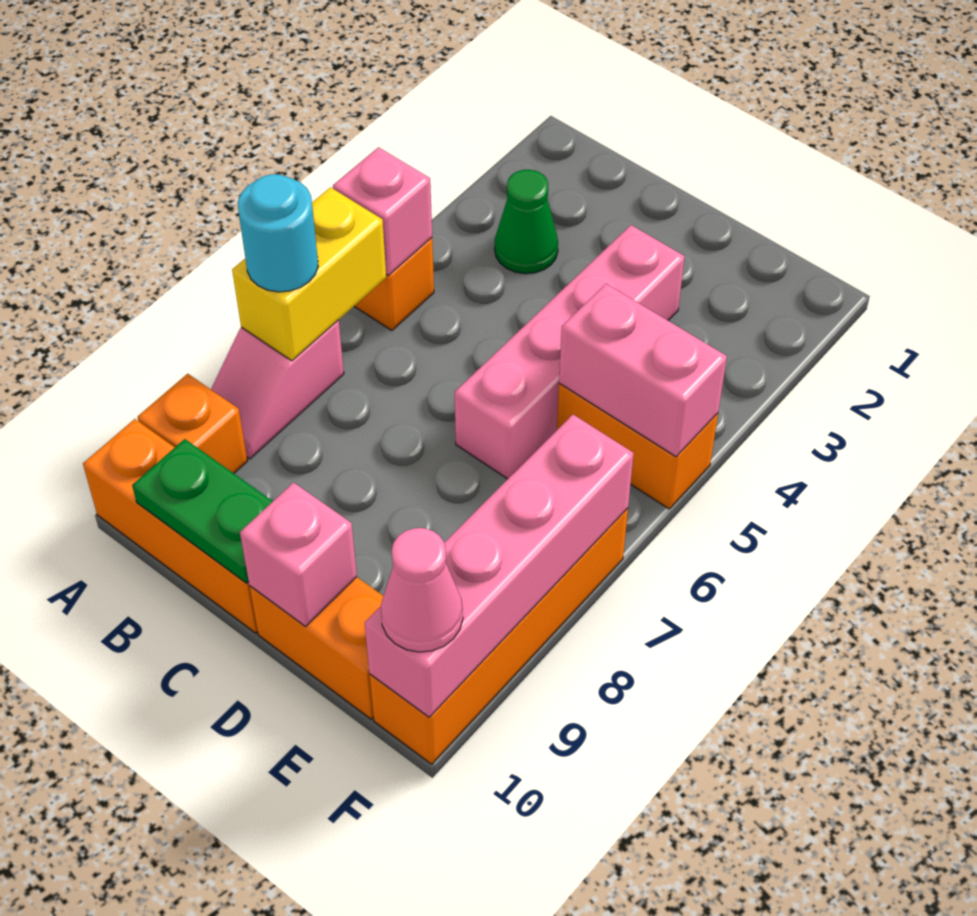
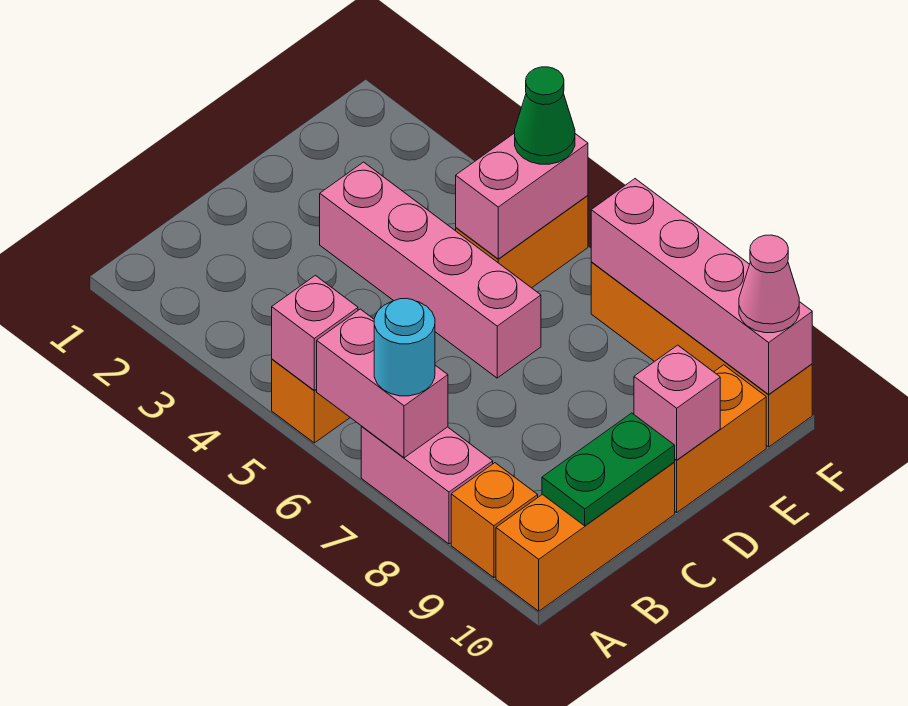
yellow 1x2 brick [232,187,386,361] -> pink 1x2 brick [317,309,448,458]
pink 1x2 slope [211,320,344,459] -> pink 1x2 brick [361,427,493,544]
green 1x1 cone [495,170,558,274] -> green 1x1 cone moved to [515,67,575,164]

